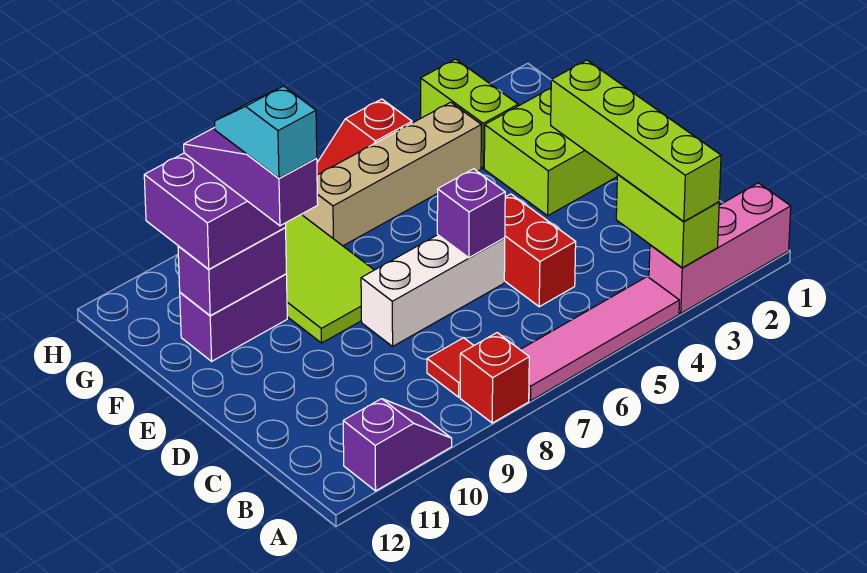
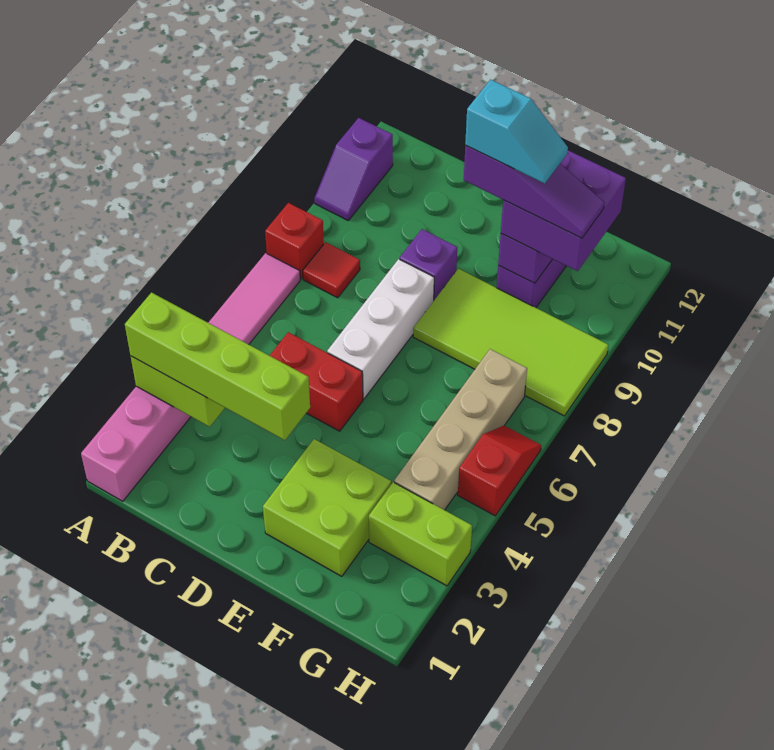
purple 1x1 brick [437,169,505,258] -> purple 1x1 brick moved to [400,229,457,300]

